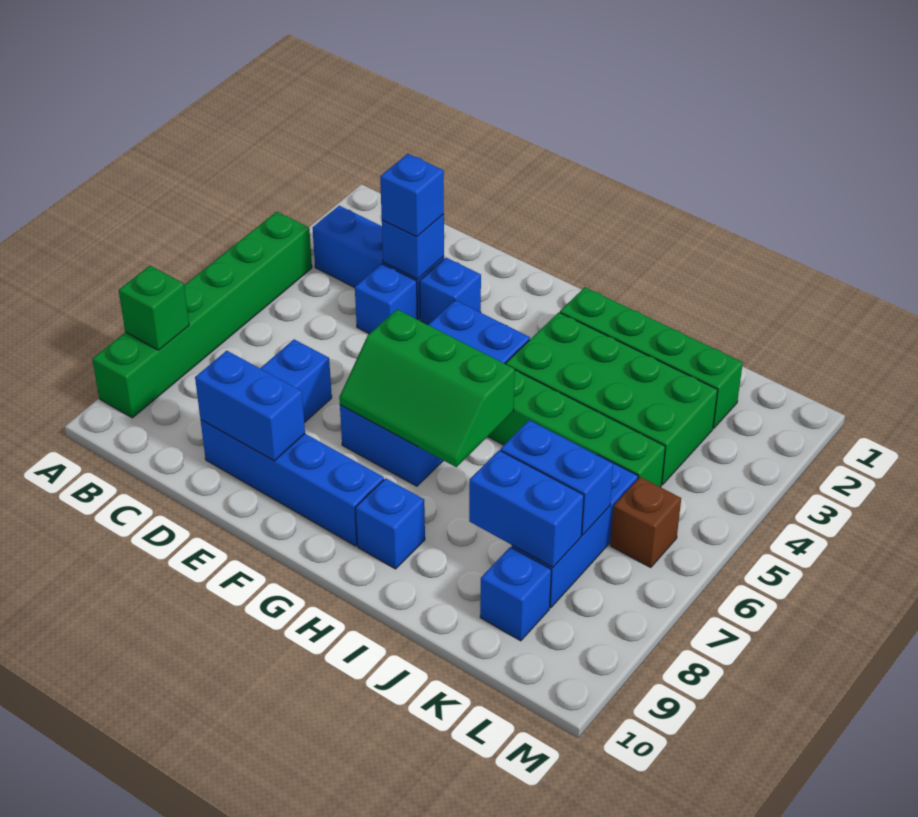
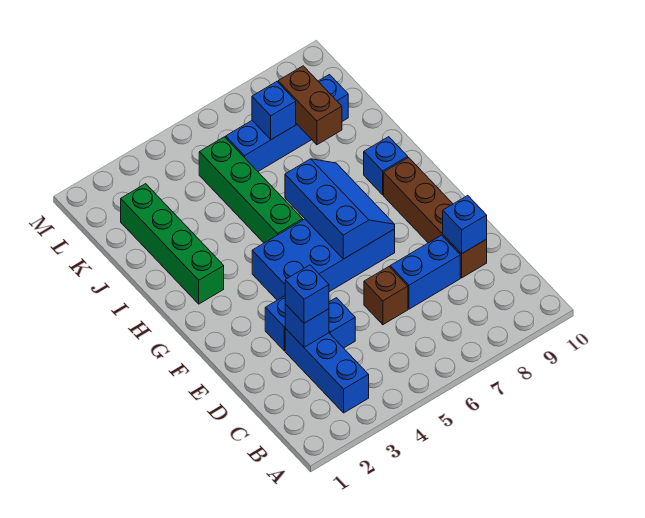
green 1x6 brick [92,212,312,418] -> none
green 1x1 brick [119,266,189,350] -> none
blue 1x4 brick [201,420,384,546] -> brown 1x4 brick [384,158,487,278]
blue 1x2 brick [195,351,305,461] -> blue 1x1 brick [443,196,487,254]
green 2x3 slope [339,309,515,467] -> blue 2x3 slope [285,159,395,259]
green 2x4 brick [505,312,718,485] -> none
blue 1x2 brick [500,420,613,535] -> blue 1x1 brick [252,82,296,140]
blue 1x2 brick [469,450,584,567] -> brown 1x2 brick [278,66,342,145]
brown 1x1 brick [610,477,681,568] -> brown 1x1 brick moved to [364,267,408,325]

